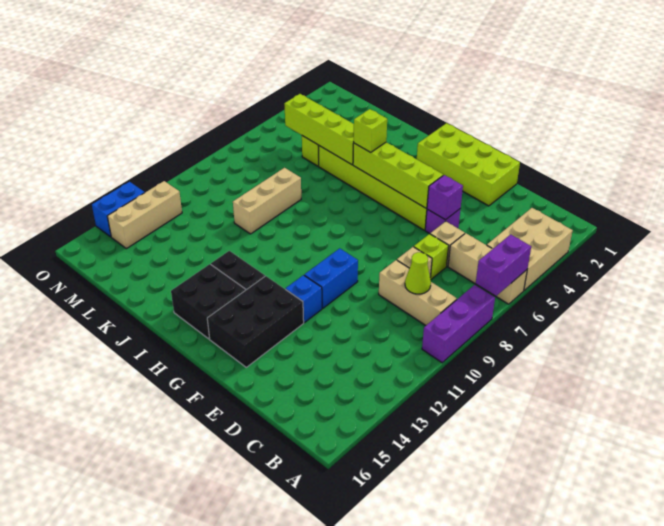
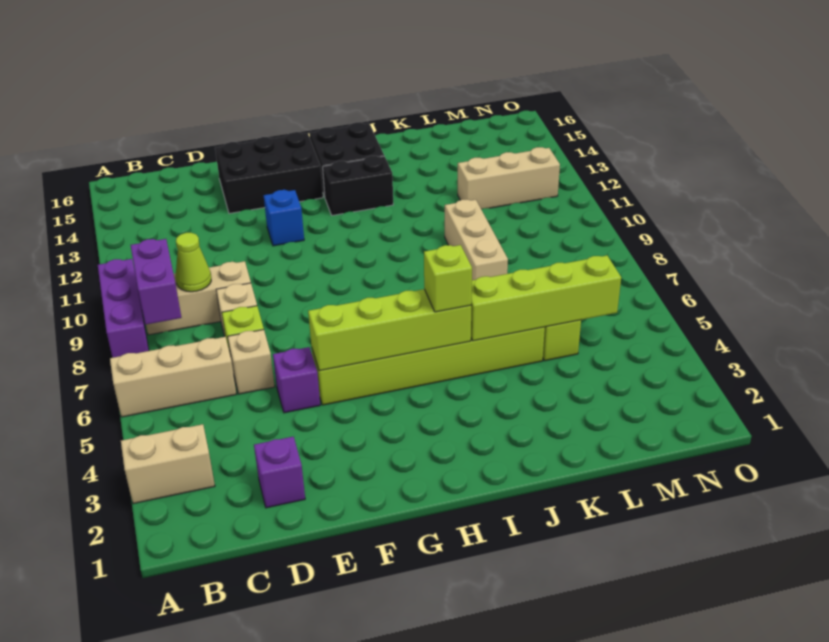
tan 2x3 brick [487,208,573,290] -> tan 1x2 brick [121,424,215,504]
purple 1x2 brick [476,234,531,296] -> purple 1x2 brick moved to [131,239,182,325]
lime 2x4 brick [417,123,520,206] -> none
purple 1x1 brick [427,175,463,220] -> purple 1x1 brick moved to [254,437,305,508]
blue 1x2 brick [304,248,358,308] -> none
black 2x3 brick [207,276,304,367] -> black 2x3 brick turned to [215,132,323,214]
tan 1x3 brick [107,181,182,249] -> tan 1x3 brick turned to [458,147,560,209]
blue 1x2 brick [92,182,145,237] -> none

